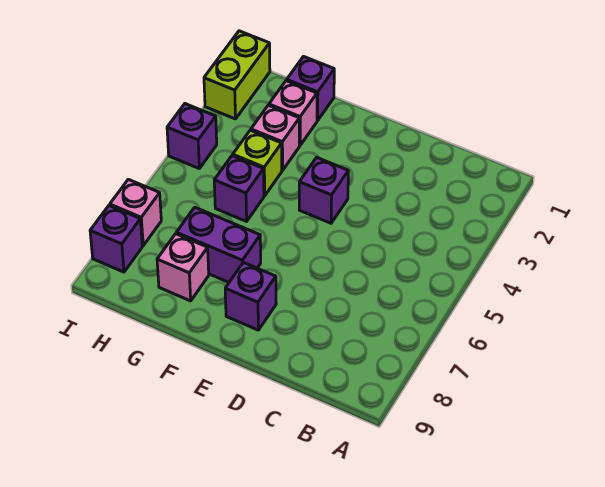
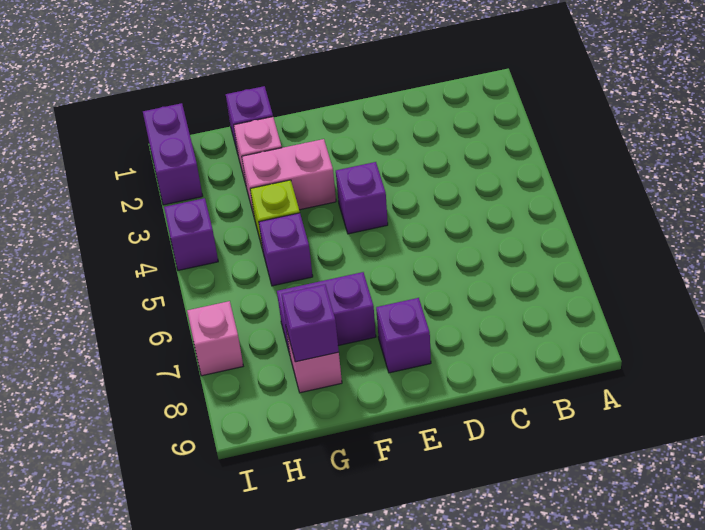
pink 1x1 brick [251,105,299,170] -> pink 1x2 brick [242,139,336,219]
lime 1x2 brick [204,31,270,119] -> purple 1x2 brick [143,103,203,205]
purple 1x1 brick [90,206,142,272] -> purple 1x1 brick moved to [282,285,339,362]

